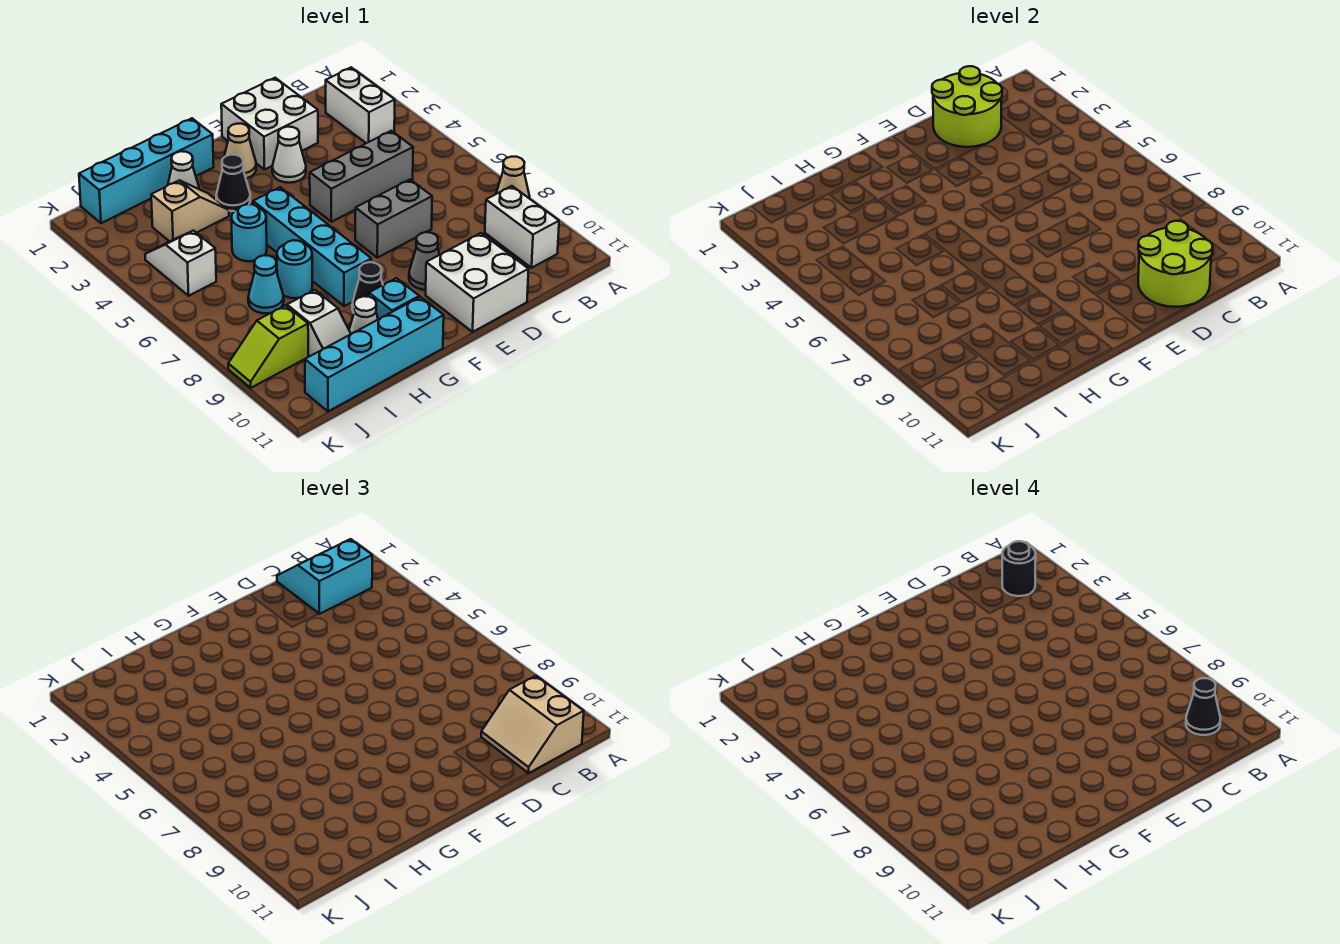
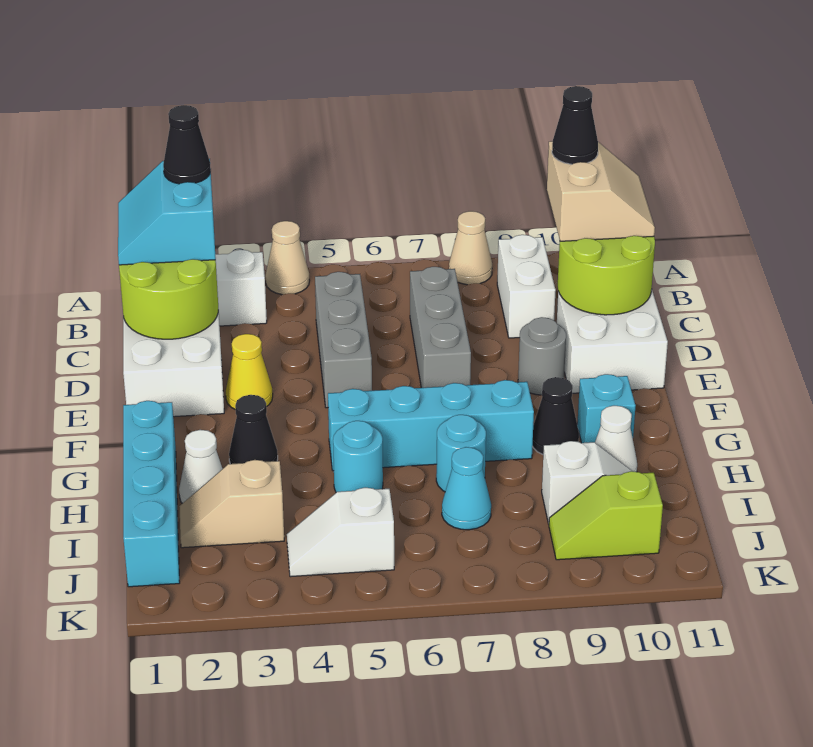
black 1x1 round brick [1002,541,1036,596] -> black 1x1 cone [163,105,211,184]
white 1x2 brick [485,186,559,268] -> white 1x2 brick turned to [497,235,556,338]
tan 2x2 slope [481,676,584,773] -> tan 2x2 slope turned to [547,141,655,241]
grey 1x2 brick [355,180,432,258] -> grey 1x3 brick [410,267,471,388]
white 1x1 cone [272,127,306,183] -> yellow 1x1 cone [226,334,273,410]
grey 1x1 cone [409,232,439,290] -> grey 1x1 round brick [518,317,566,395]
tan 1x1 cone [224,124,256,178] -> tan 1x1 cone moved to [265,221,310,295]
cyan 1x4 brick [305,297,444,411] -> none
tan 1x2 slope [151,180,229,241] -> tan 1x2 slope turned to [179,460,284,548]
lime 1x2 slope [228,305,308,388] -> lime 1x2 slope turned to [549,471,663,560]

